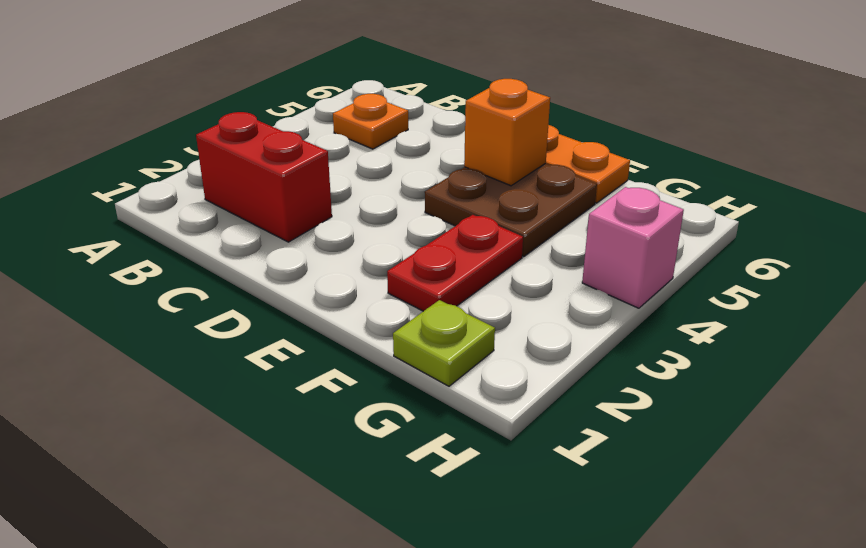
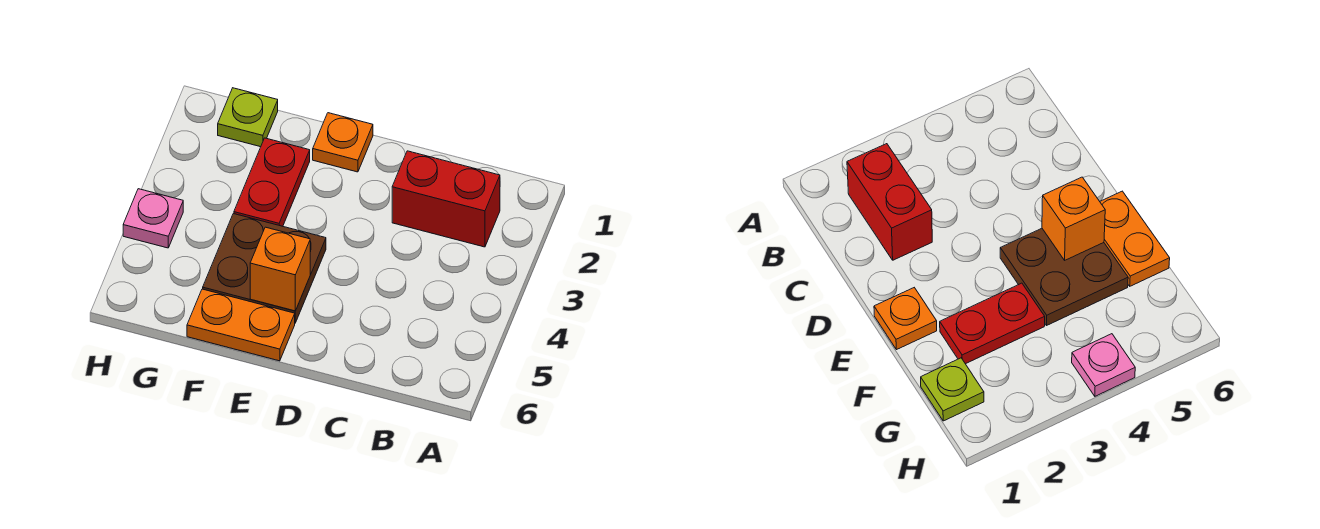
orange 1x1 plate [333,94,408,149] -> orange 1x1 plate moved to [313,113,373,172]
pink 1x1 brick [582,187,684,308] -> pink 1x1 plate [123,189,183,248]

